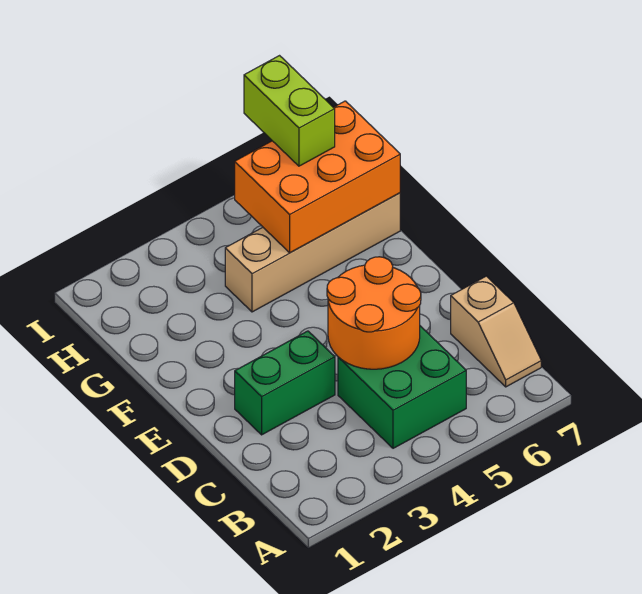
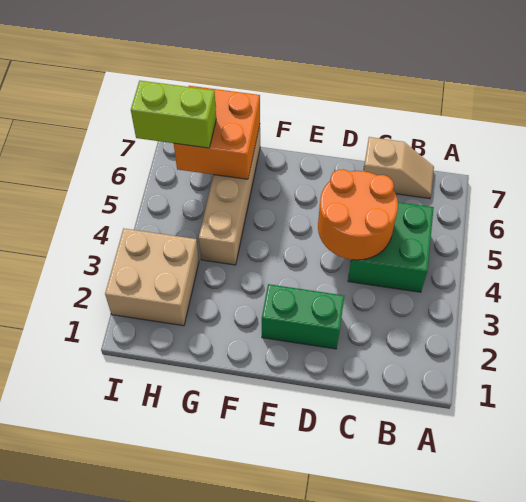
green 1x2 brick [235,331,335,435] -> green 1x2 brick turned to [262,284,344,349]
orange 2x3 brick [235,101,400,253] -> orange 2x2 brick [174,86,260,179]
none -> tan 2x2 brick [105,228,199,326]

